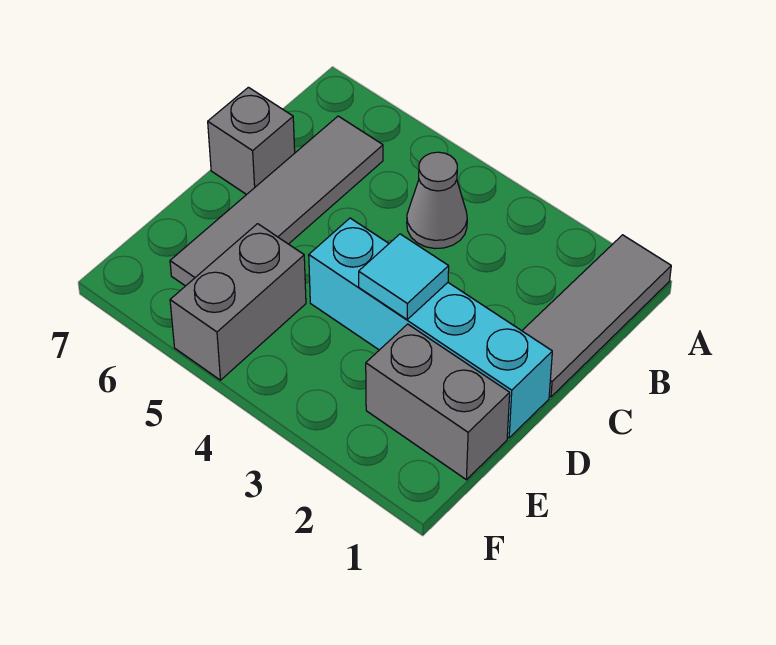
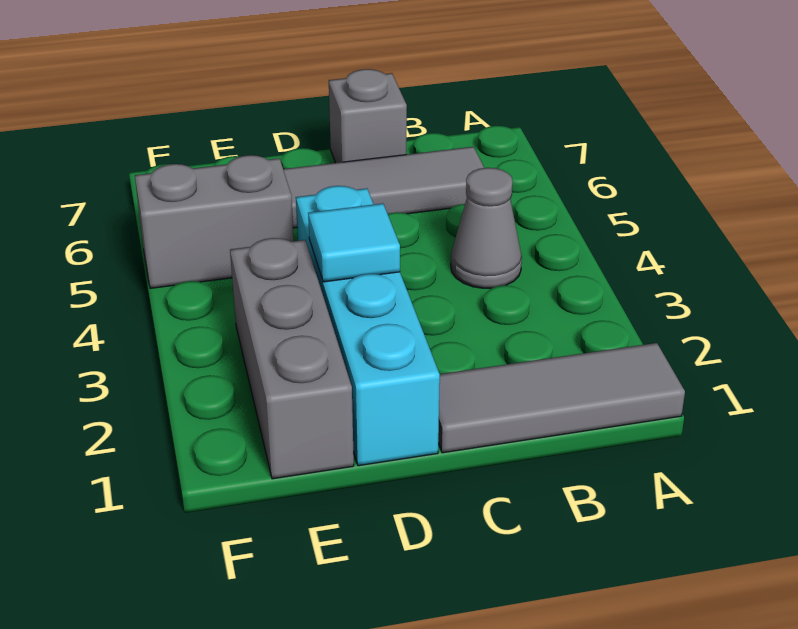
grey 1x2 brick [366,324,510,480] -> grey 1x3 brick [230,238,354,479]

